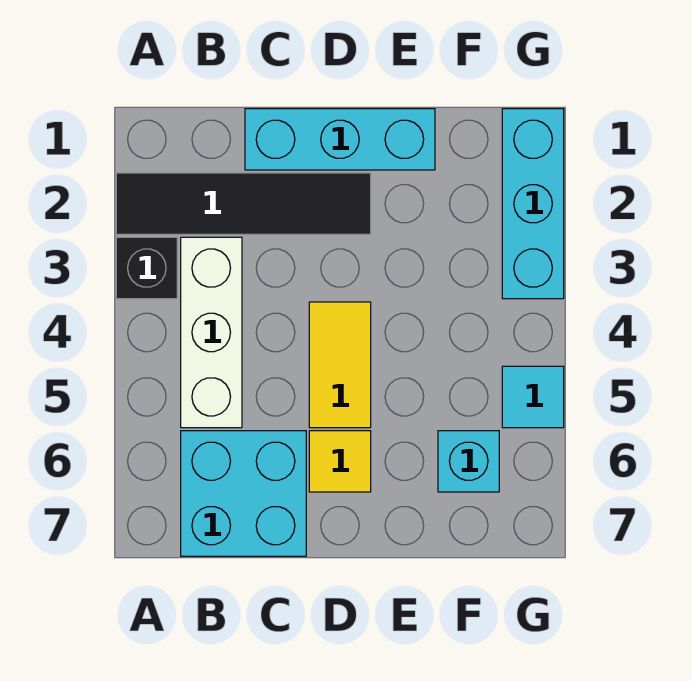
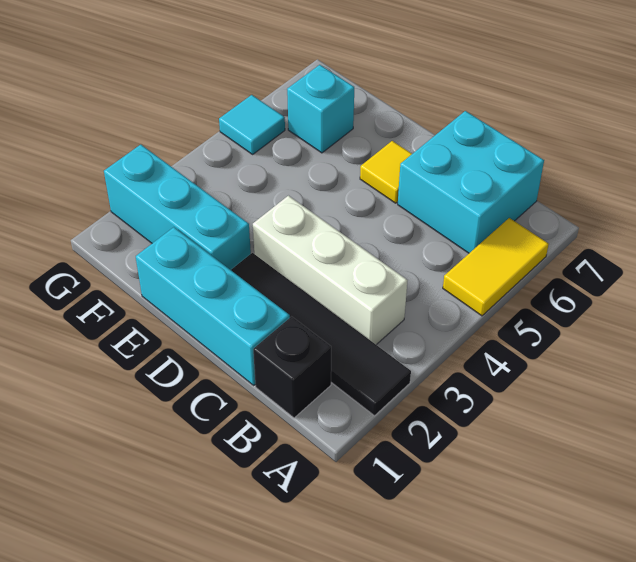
black 1x1 brick [116,237,177,299] -> black 1x1 brick moved to [253,317,331,418]
white 1x3 brick [181,237,242,428] -> white 1x3 brick turned to [253,196,408,345]
yellow 1x2 tile [309,302,371,428] -> yellow 1x2 tile moved to [443,218,549,316]
cyan 1x3 brick [502,109,564,299] -> cyan 1x3 brick turned to [104,145,251,270]

